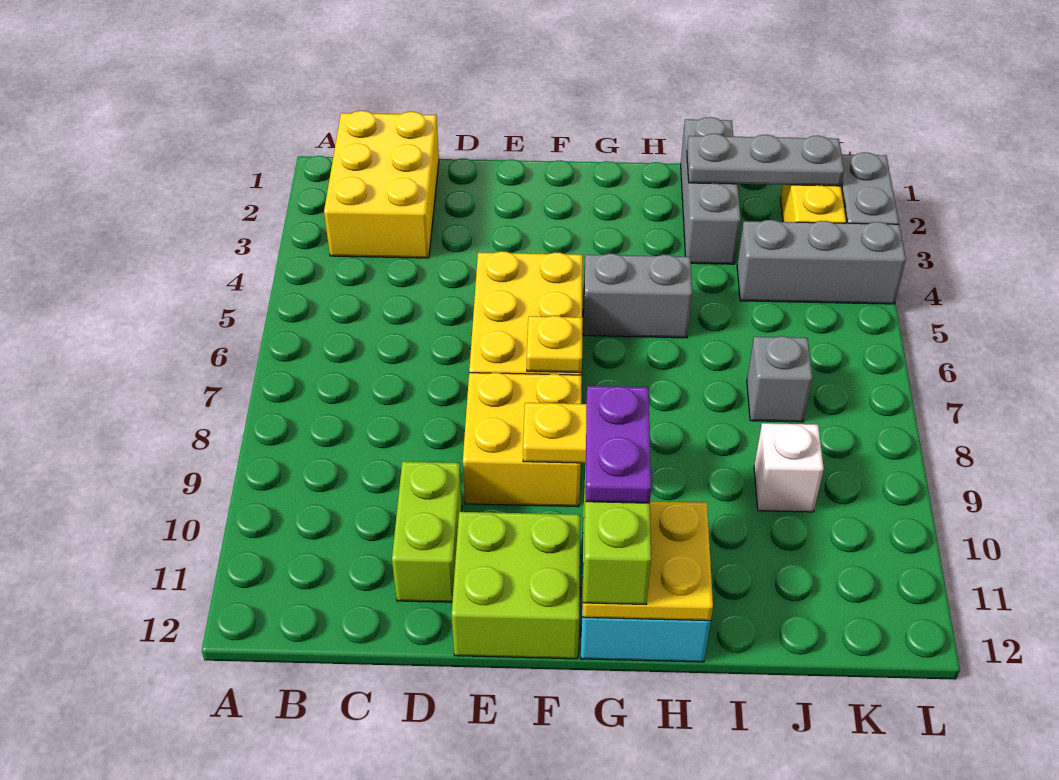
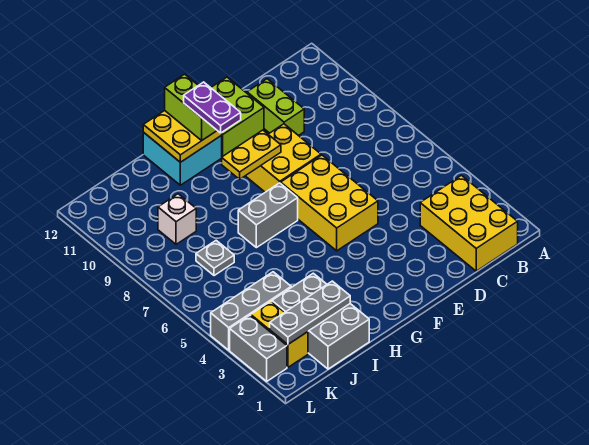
yellow 1x1 plate [527,316,583,373] -> none
grey 1x2 brick [583,254,692,338] -> grey 1x2 brick moved to [238,183,298,248]
grey 1x3 brick [681,117,741,264] -> grey 2x3 brick [272,273,369,369]
grey 1x1 brick [747,336,813,422] -> grey 1x1 plate [196,240,234,276]

